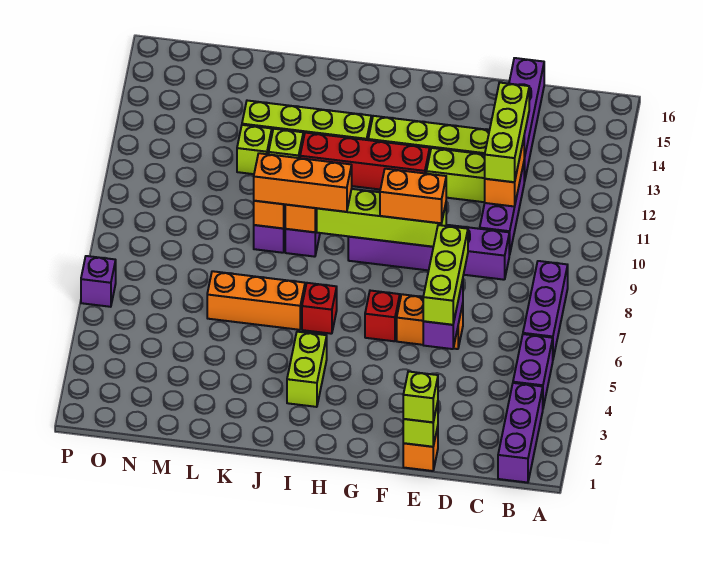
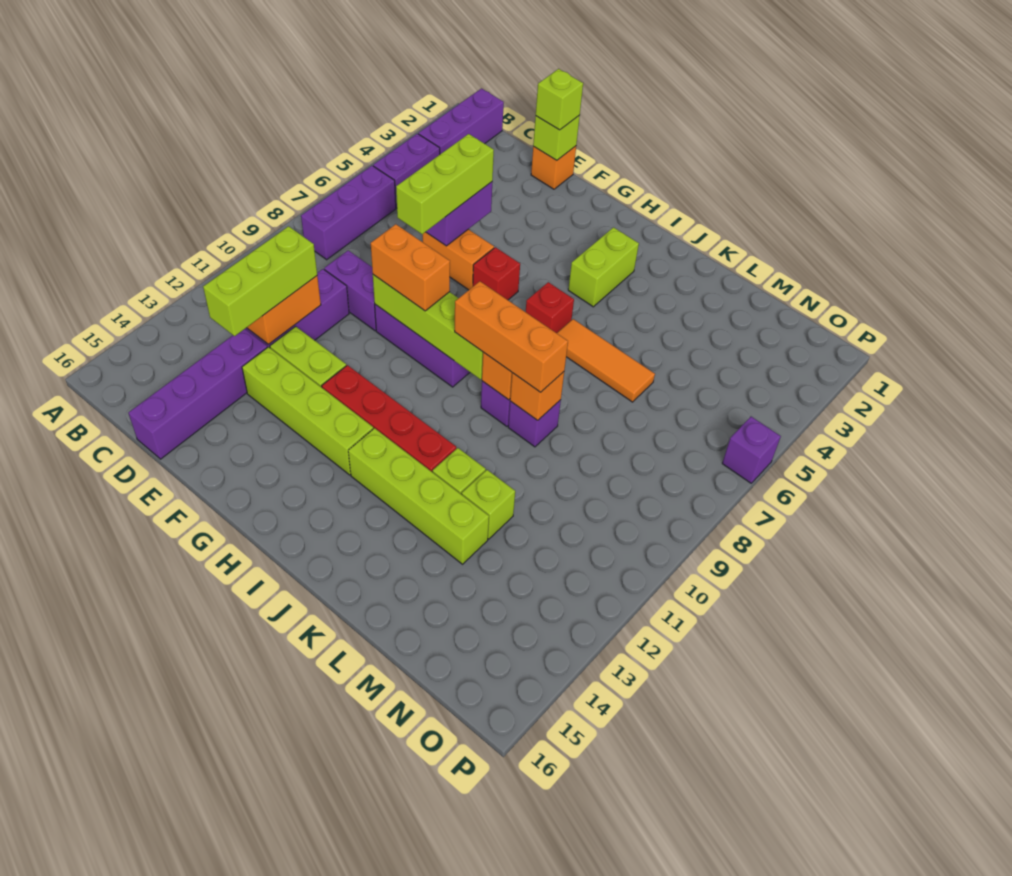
orange 1x3 brick [207,271,305,330] -> orange 1x3 tile [557,319,655,402]

